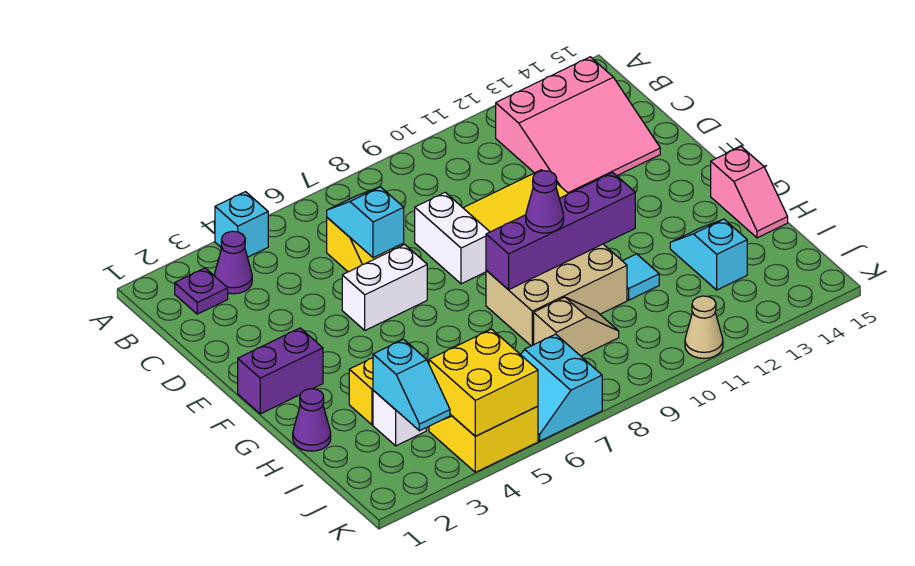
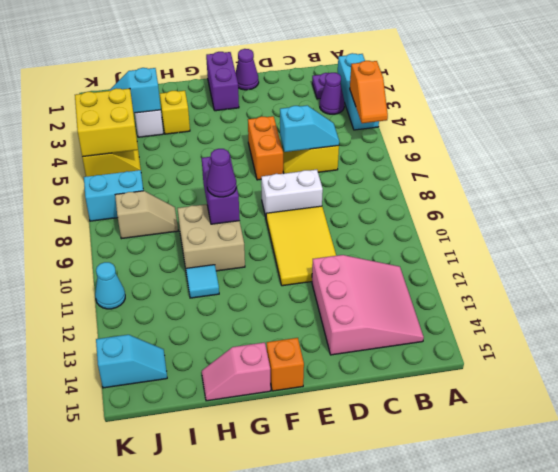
cyan 1x1 brick [215,192,268,257] -> cyan 1x3 brick [338,53,379,130]
none -> orange 1x2 slope [350,61,388,123]
pink 3x3 slope [496,57,660,194] -> pink 3x3 slope turned to [312,255,424,355]
white 1x2 brick [342,245,427,330] -> orange 1x2 brick [248,116,283,180]
none -> orange 1x1 brick [267,338,304,391]
tan 2x3 brick [486,244,627,346] -> tan 2x2 brick [177,204,245,271]
purple 1x4 brick [486,173,635,290] -> purple 1x2 brick [202,157,240,224]
purple 1x1 cone [293,389,331,451] -> purple 1x1 cone moved to [235,49,259,90]
cyan 1x2 slope [670,219,747,290] -> cyan 1x2 slope moved to [96,335,167,388]
tan 1x2 slope [534,297,619,356] -> tan 1x2 slope turned to [115,191,178,239]
tan 1x1 cone [685,296,723,358] -> cyan 1x1 cone [95,262,125,309]

